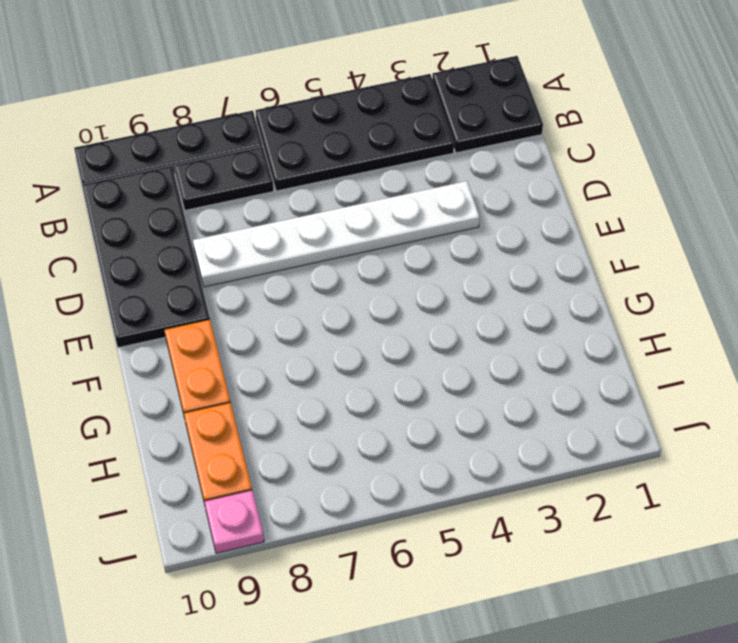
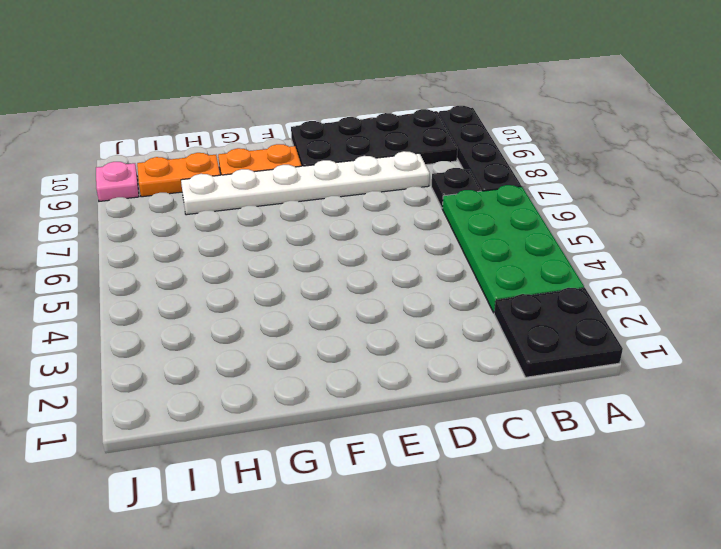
black 2x4 plate [255,74,454,191] -> green 2x4 plate [442,185,584,313]
black 1x2 plate [174,146,274,210] -> black 1x1 plate [431,168,481,208]
white 1x6 plate [193,181,480,287] -> white 1x6 plate turned to [181,151,430,215]

